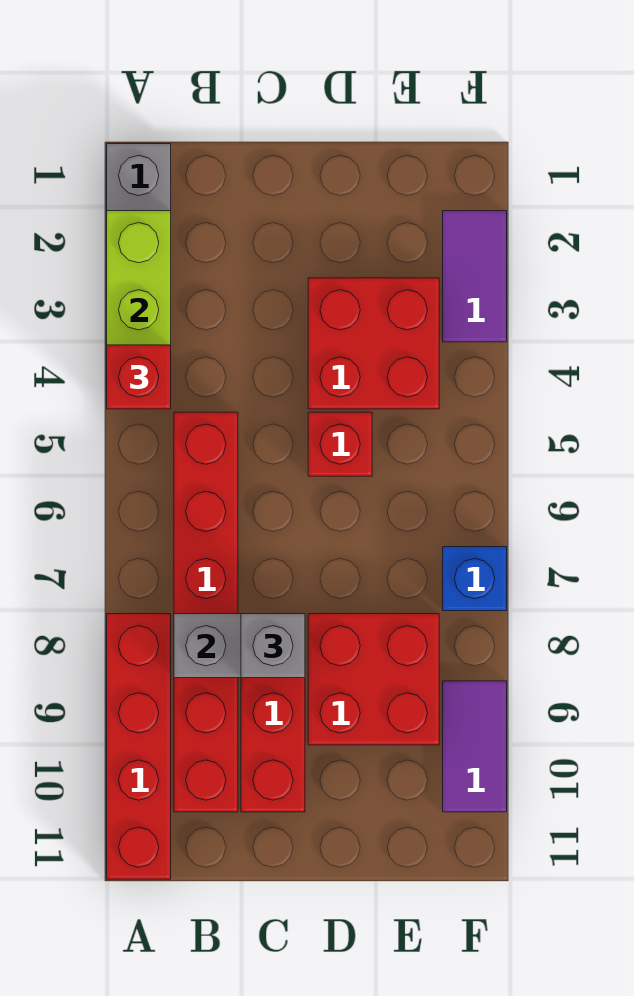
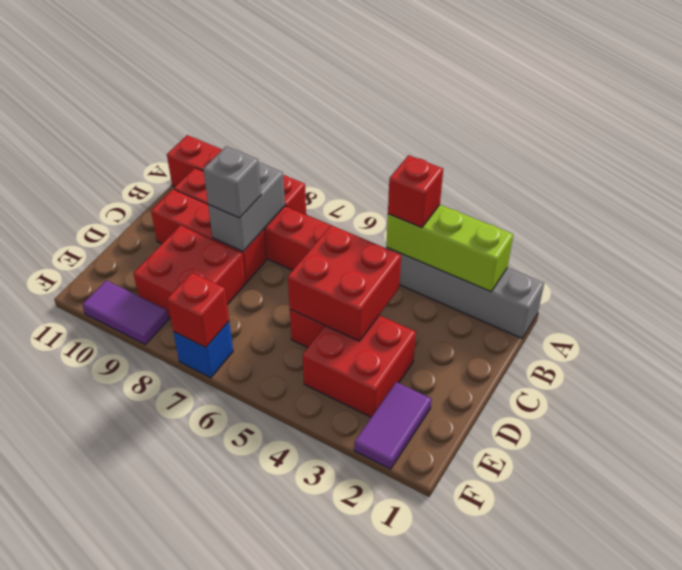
none -> red 2x2 brick [288,225,401,341]
purple 1x2 tile [443,211,507,342] -> purple 1x2 tile turned to [354,382,432,469]
none -> red 1x1 brick [167,273,229,348]

